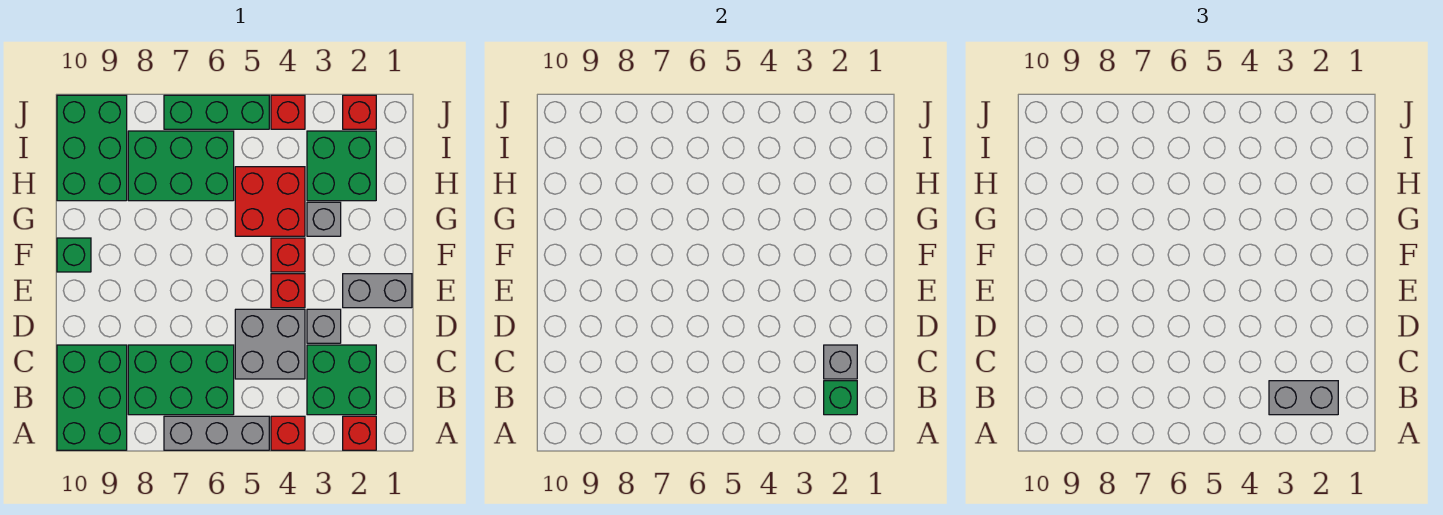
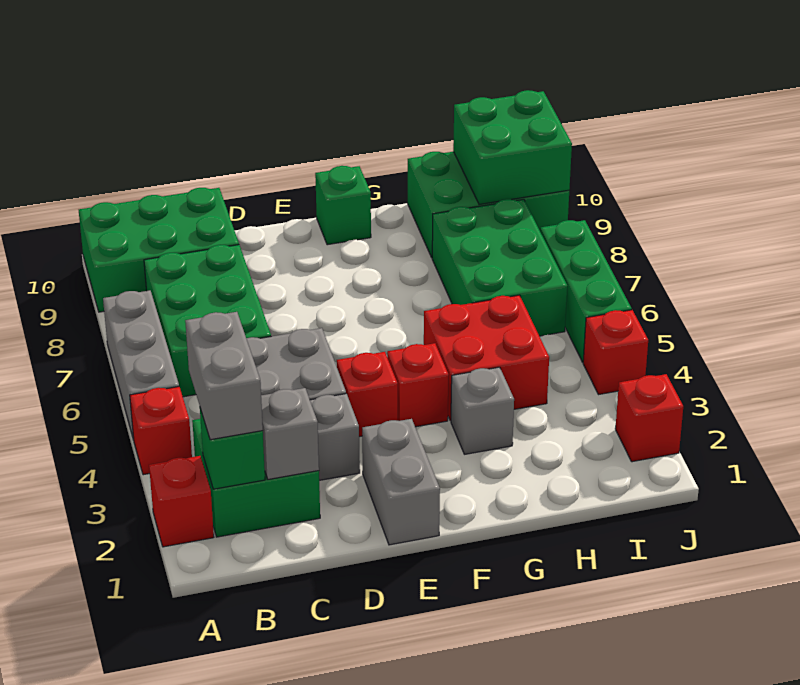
green 2x2 brick [307,131,376,201] -> green 2x2 brick moved to [453,90,572,204]

